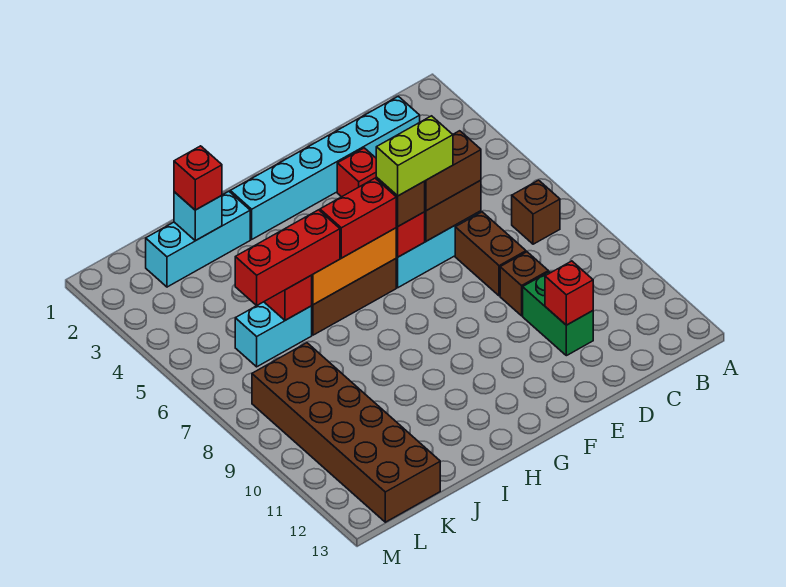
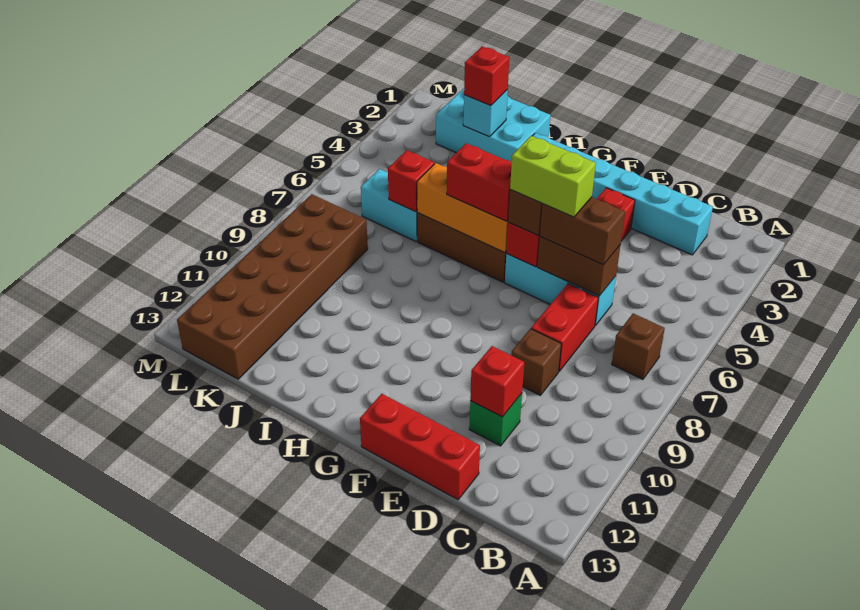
brown 1x2 brick [455,212,526,296] -> red 1x2 brick [531,284,598,371]
green 1x2 brick [523,272,593,356] -> green 1x1 brick [469,393,522,446]
cyan 1x3 brick [146,192,250,287] -> cyan 2x3 brick [436,88,551,162]
red 1x3 brick [235,210,340,306] -> red 1x3 brick moved to [360,394,480,500]

